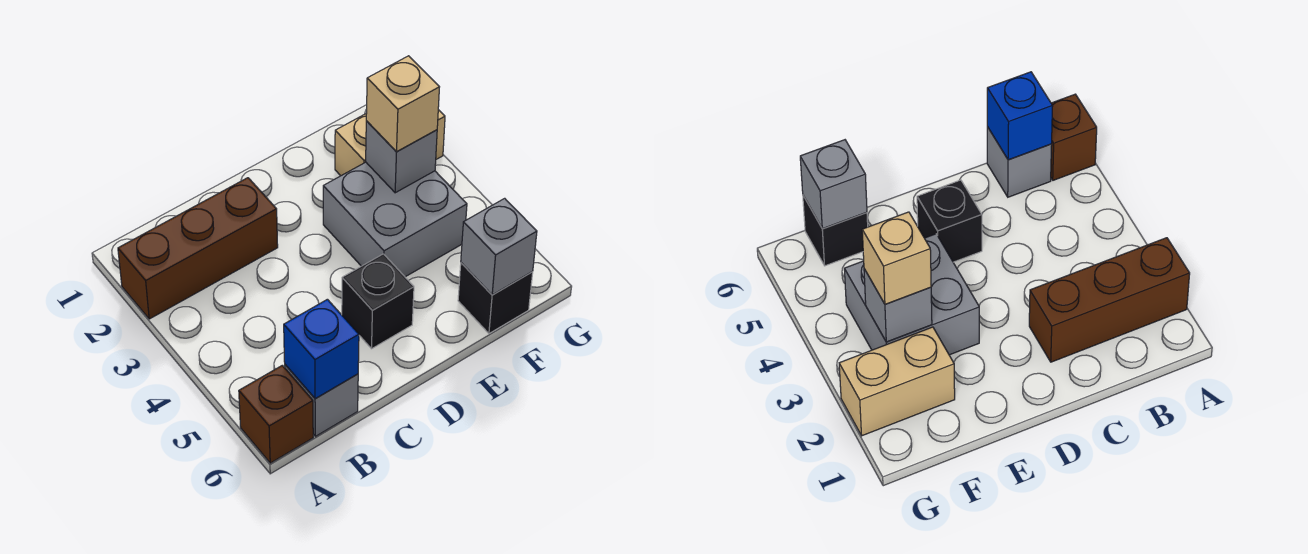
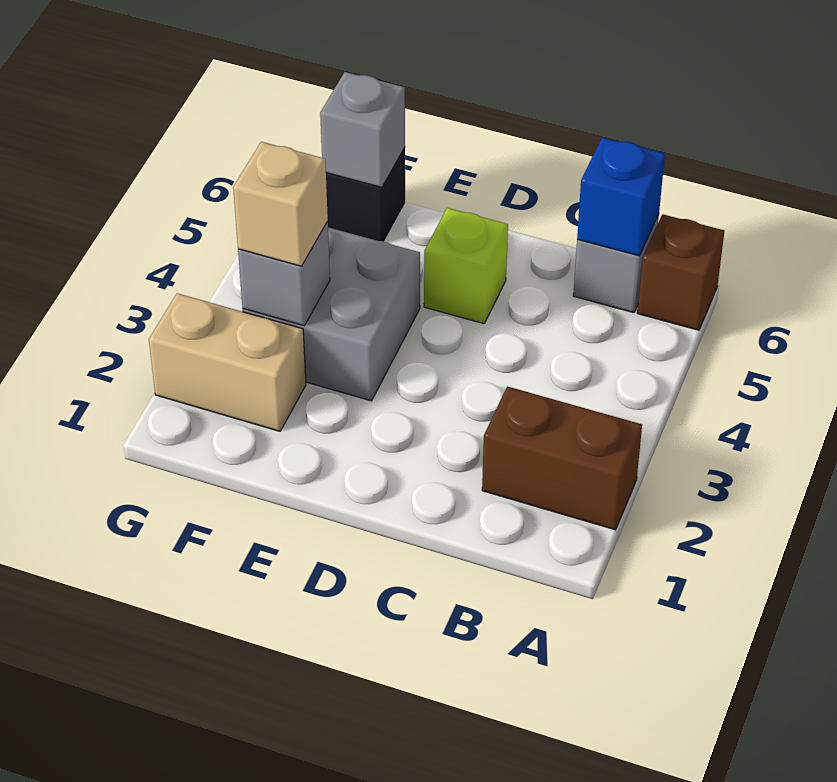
brown 1x3 brick [118,178,278,319] -> brown 1x2 brick [482,386,642,530]
black 1x1 brick [342,254,414,349] -> lime 1x1 brick [424,208,508,324]

